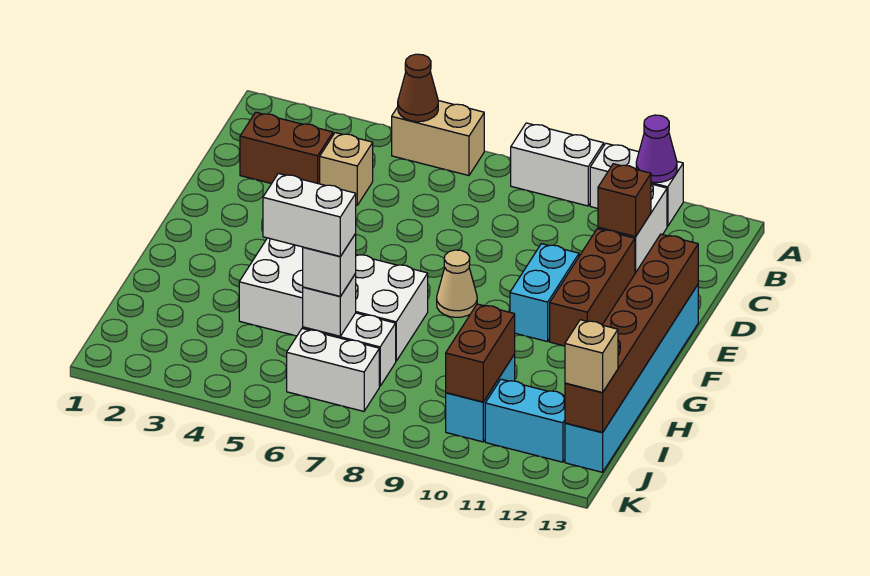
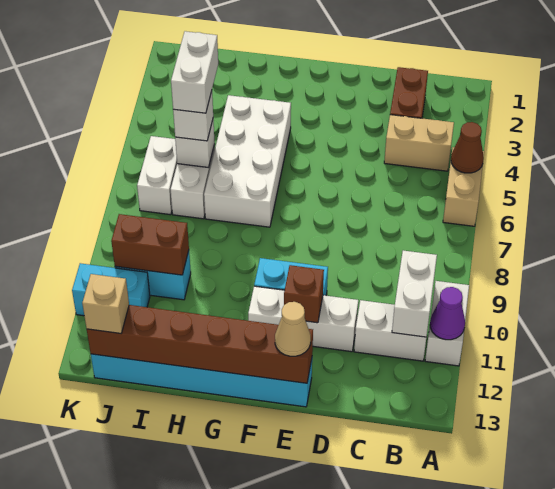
white 1x2 brick [511,123,604,206] -> white 1x2 brick moved to [392,250,437,337]
tan 1x1 brick [320,133,373,205] -> tan 1x2 brick [384,115,454,171]
brown 1x1 brick [598,164,651,237] -> brown 1x1 brick moved to [284,265,324,323]
brown 1x3 brick [550,229,635,346] -> white 1x3 brick [248,286,358,352]
tan 1x1 cone [437,250,477,317] -> tan 1x1 cone moved to [275,302,311,356]
cyan 1x2 brick [485,379,565,462] -> cyan 1x2 brick turned to [72,263,150,316]

